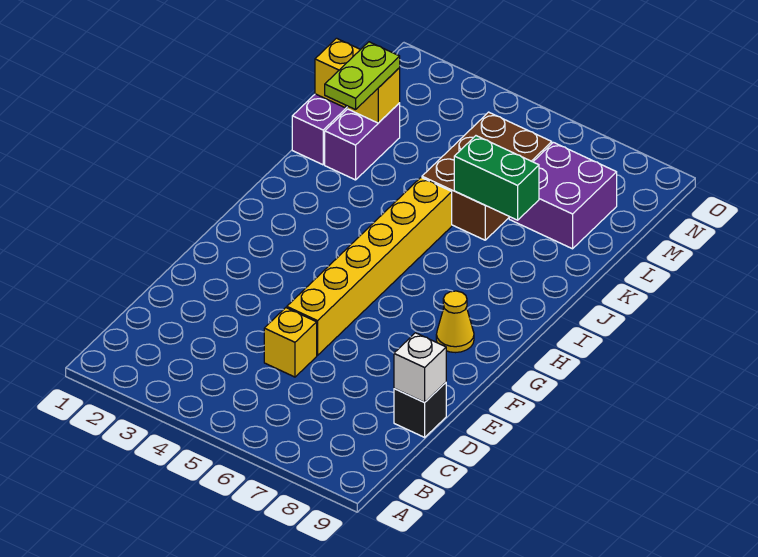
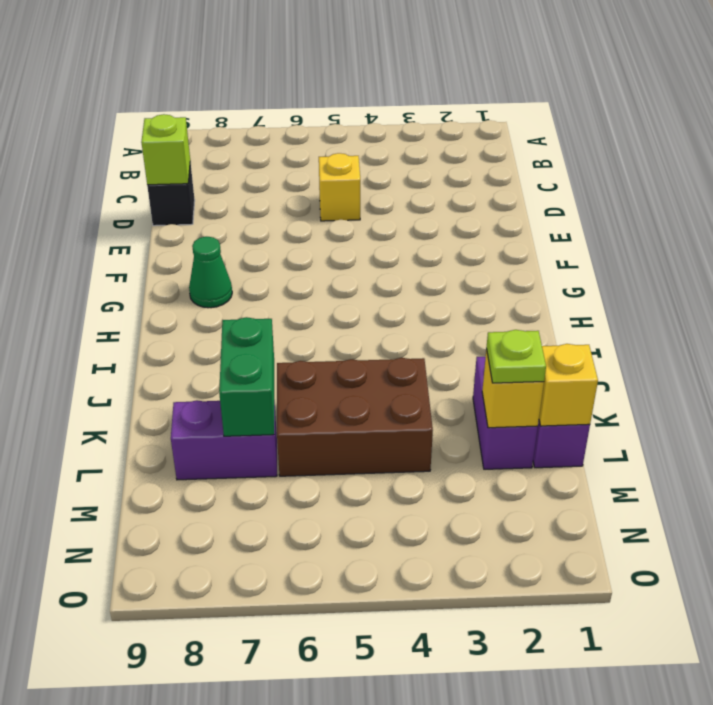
white 1x1 brick [394,333,446,402] -> lime 1x1 brick [141,114,190,185]
yellow 1x6 brick [287,177,452,355] -> none
yellow 1x1 cone [436,291,474,353] -> green 1x1 cone [189,237,232,308]
lime 1x2 plate [325,42,400,110] -> lime 1x1 plate [486,330,546,383]
brown 2x3 brick [422,112,552,240] -> brown 2x3 brick turned to [277,358,433,476]
green 1x2 brick [454,136,539,220] -> green 1x2 brick turned to [219,317,274,436]
purple 2x2 brick [509,142,617,249] -> purple 1x2 brick [171,400,277,480]

